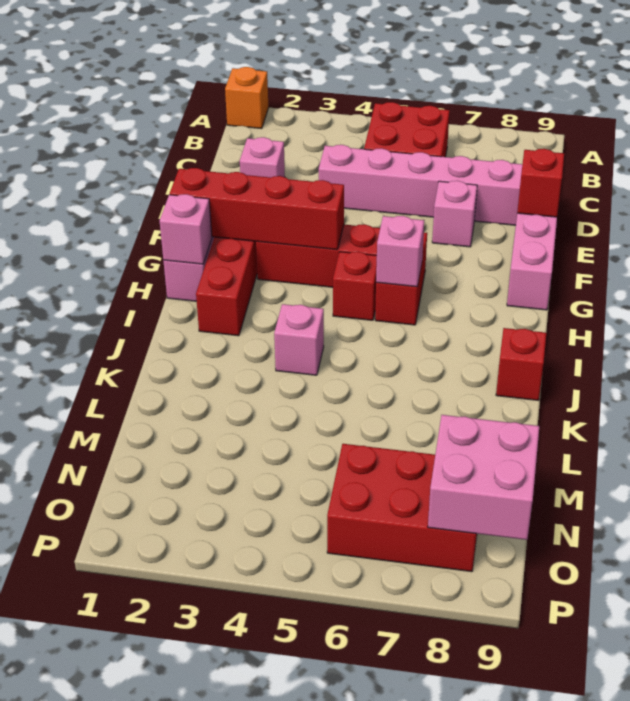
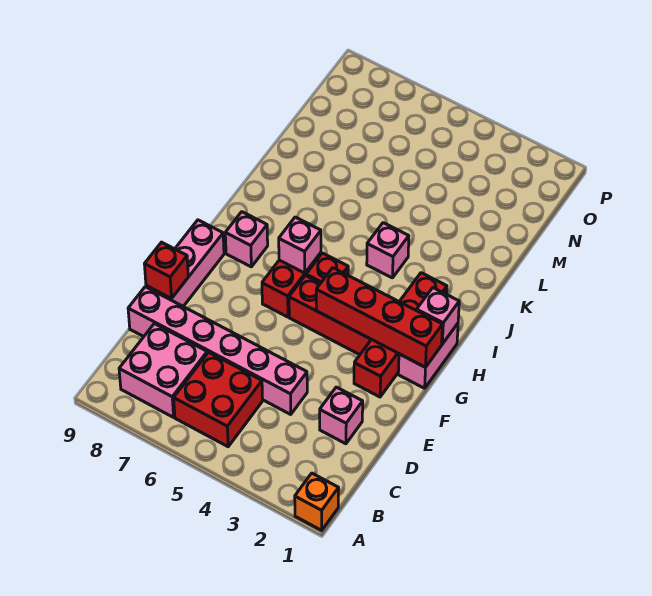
pink 1x1 brick [432,181,477,247] -> pink 1x1 brick moved to [225,212,268,267]
red 1x1 brick [496,328,546,400] -> none
red 2x3 brick [327,444,477,572] -> none
pink 2x2 brick [428,415,539,540] -> pink 2x2 brick moved to [119,324,207,417]

